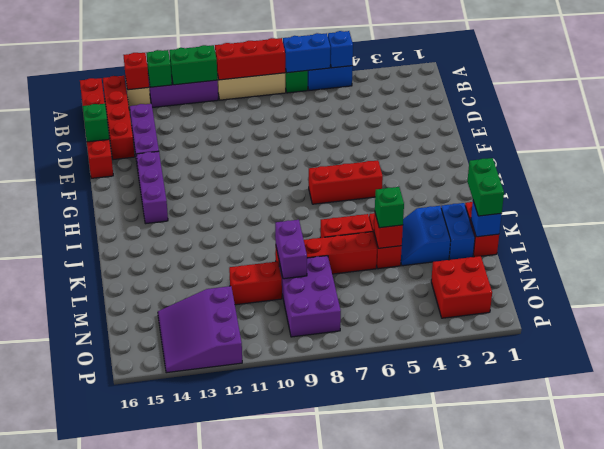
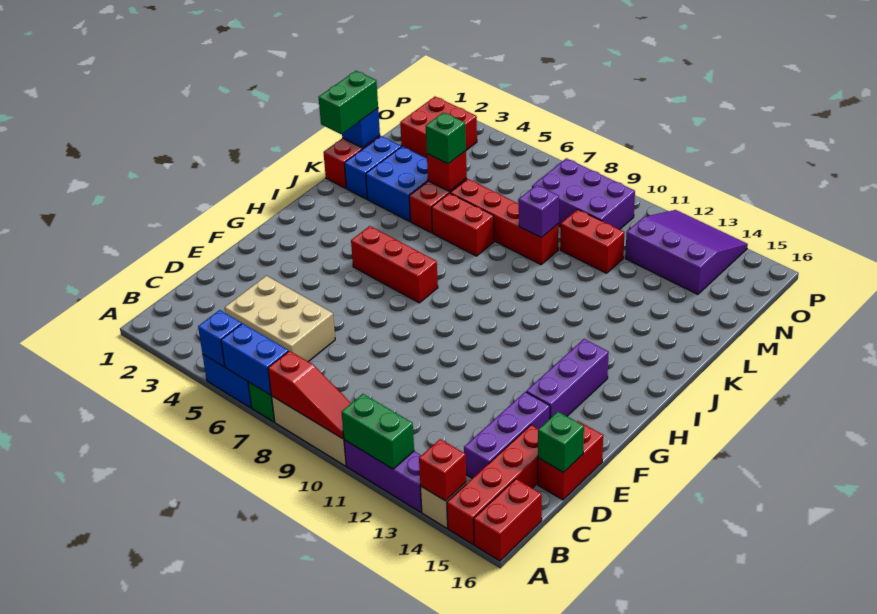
red 1x3 brick [215,38,285,80] -> red 1x3 slope [268,351,351,439]
green 1x1 brick [147,50,172,87] -> none
none -> tan 2x3 brick [225,276,335,362]
blue 2x2 slope [401,206,451,266] -> blue 2x2 brick [366,146,428,221]
purple 1x2 brick [275,220,307,279] -> purple 1x1 brick [519,185,559,238]
purple 2x3 brick [279,256,341,337] -> purple 2x3 brick turned to [532,158,635,230]
purple 3x3 slope [158,286,242,373] -> purple 3x3 slope turned to [625,210,748,294]

